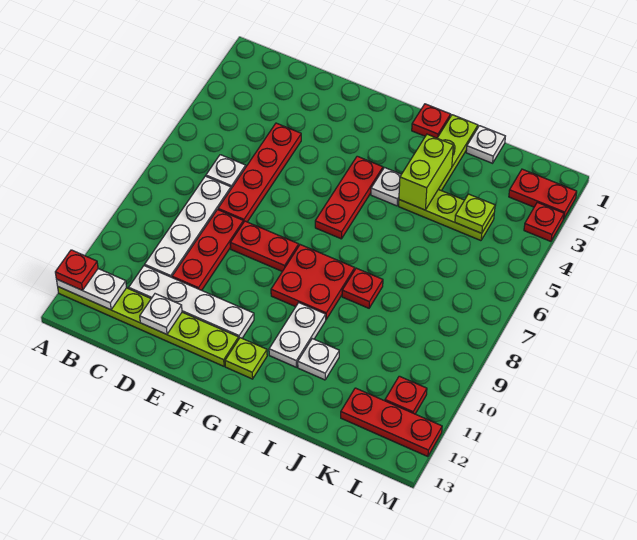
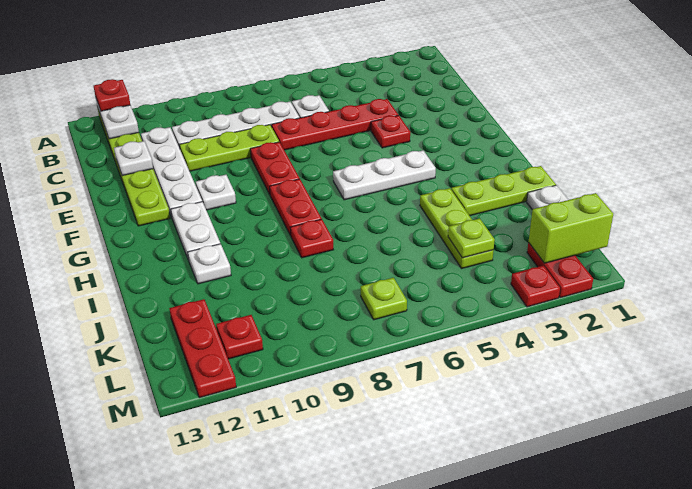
red 1x3 plate [172,210,243,290] -> lime 1x3 plate [179,125,279,171]
red 1x3 plate [315,156,383,239] -> white 1x3 plate [333,150,436,200]
red 2x2 plate [271,245,355,319] -> red 1x2 plate [270,179,322,236]
lime 1x1 plate [225,338,267,379] -> lime 1x1 plate moved to [361,278,407,320]
red 1x1 plate [412,104,451,138] -> red 1x1 plate moved to [371,115,410,148]
white 1x1 plate [371,168,401,206] -> white 1x1 plate moved to [196,175,236,210]
white 1x2 plate [269,303,326,367] -> white 1x2 plate turned to [171,202,220,260]
lime 1x2 brick [399,134,453,210] -> lime 1x2 brick moved to [528,193,613,263]

